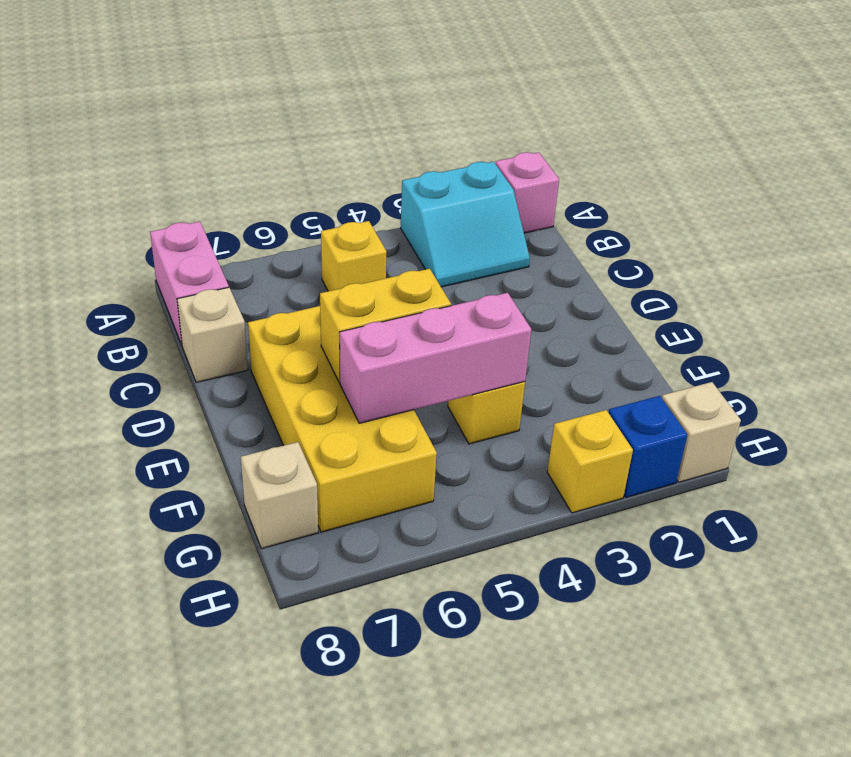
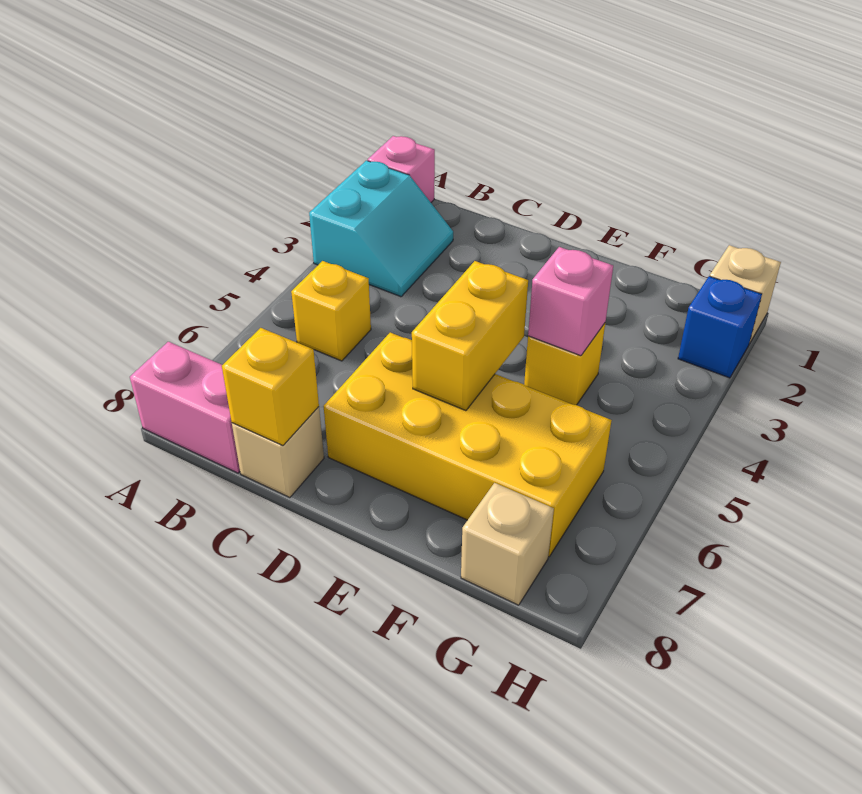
pink 1x3 brick [340,293,531,423] -> pink 1x1 brick [528,247,613,356]
yellow 1x1 brick [547,410,633,513] -> yellow 1x1 brick moved to [222,328,319,445]

